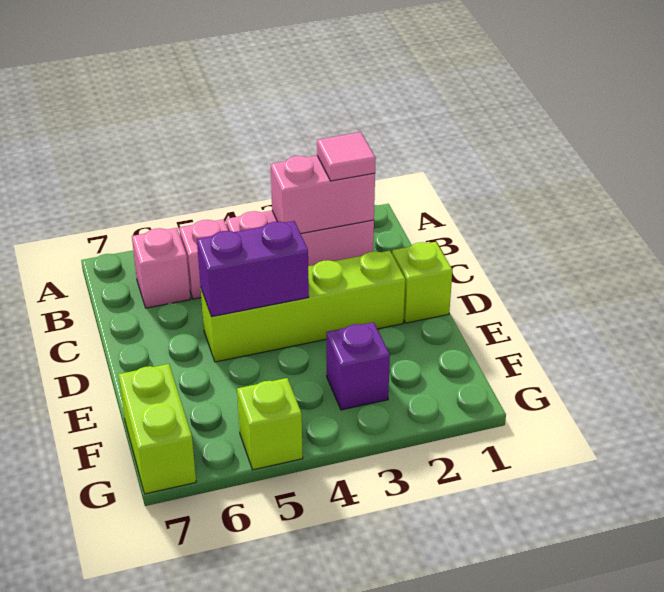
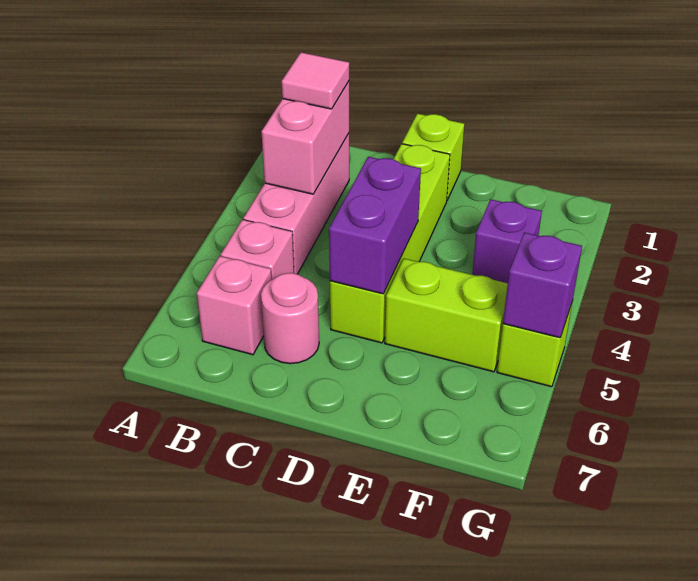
none -> pink 1x1 round brick [261,273,319,364]
lime 1x2 brick [118,364,196,494] -> lime 1x2 brick moved to [385,258,508,372]
none -> purple 1x1 brick [503,233,582,338]

